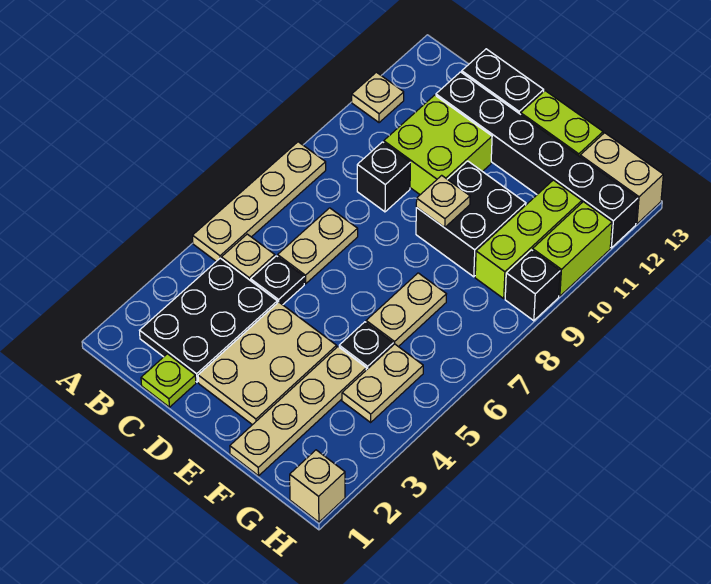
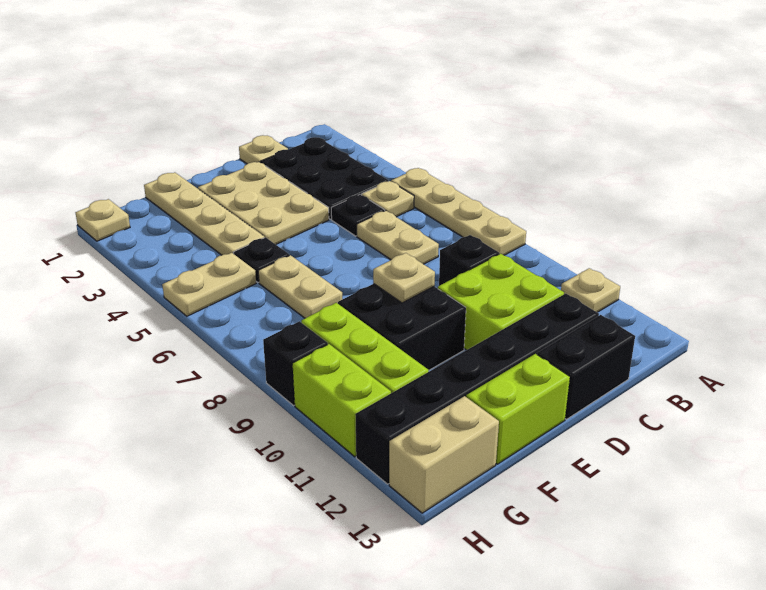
lime 1x1 plate [141,354,196,407] -> tan 1x1 plate [239,135,288,164]
tan 1x2 plate [342,344,423,422] -> tan 1x2 plate turned to [162,253,256,316]
tan 1x1 brick [290,450,345,522] -> tan 1x1 plate [76,199,130,241]

